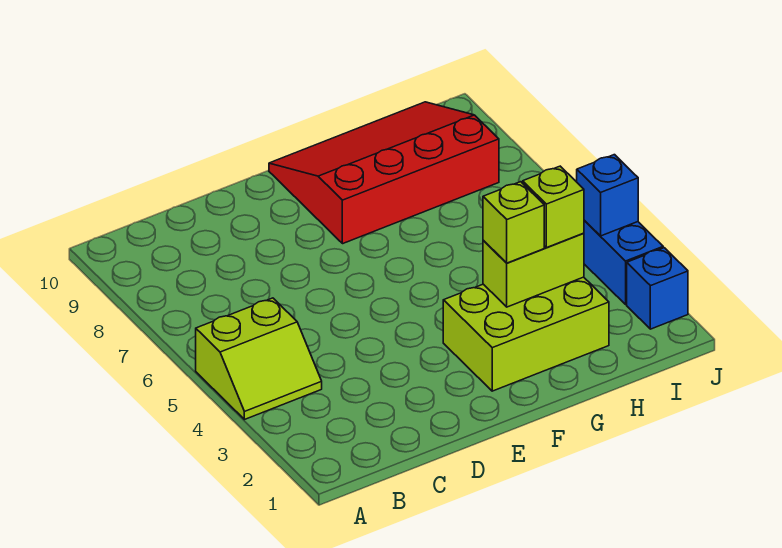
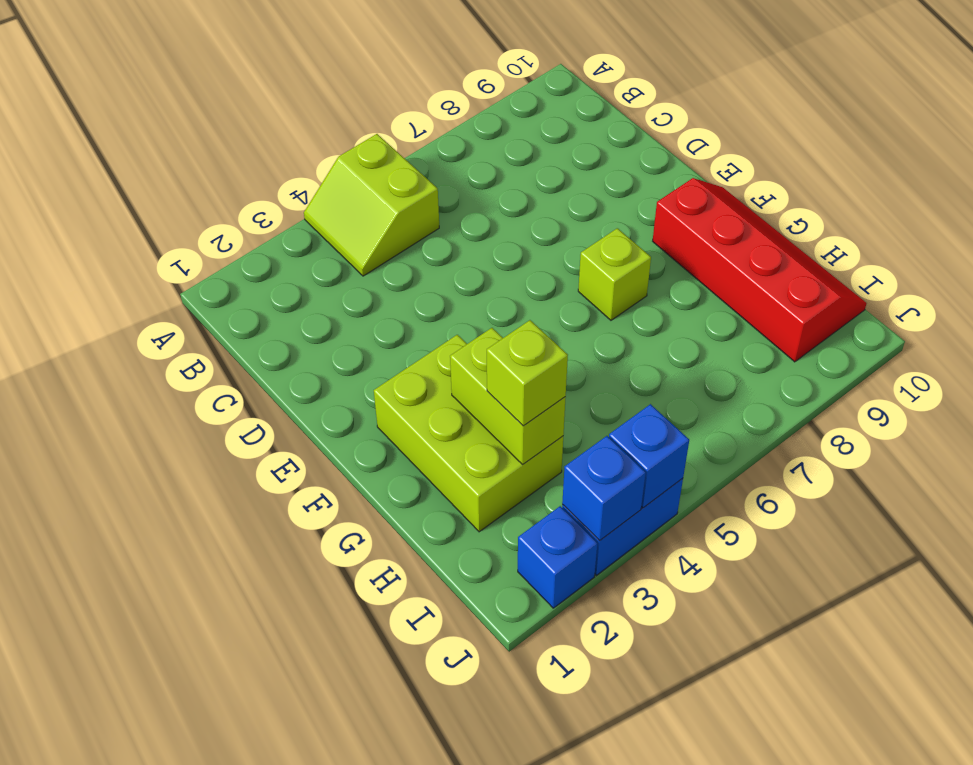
red 3x4 slope [269,102,499,244] -> red 2x4 slope [653,178,867,362]
lime 1x1 brick [483,182,544,263] -> lime 1x1 brick moved to [578,228,651,320]
none -> blue 1x1 brick [562,436,646,541]

